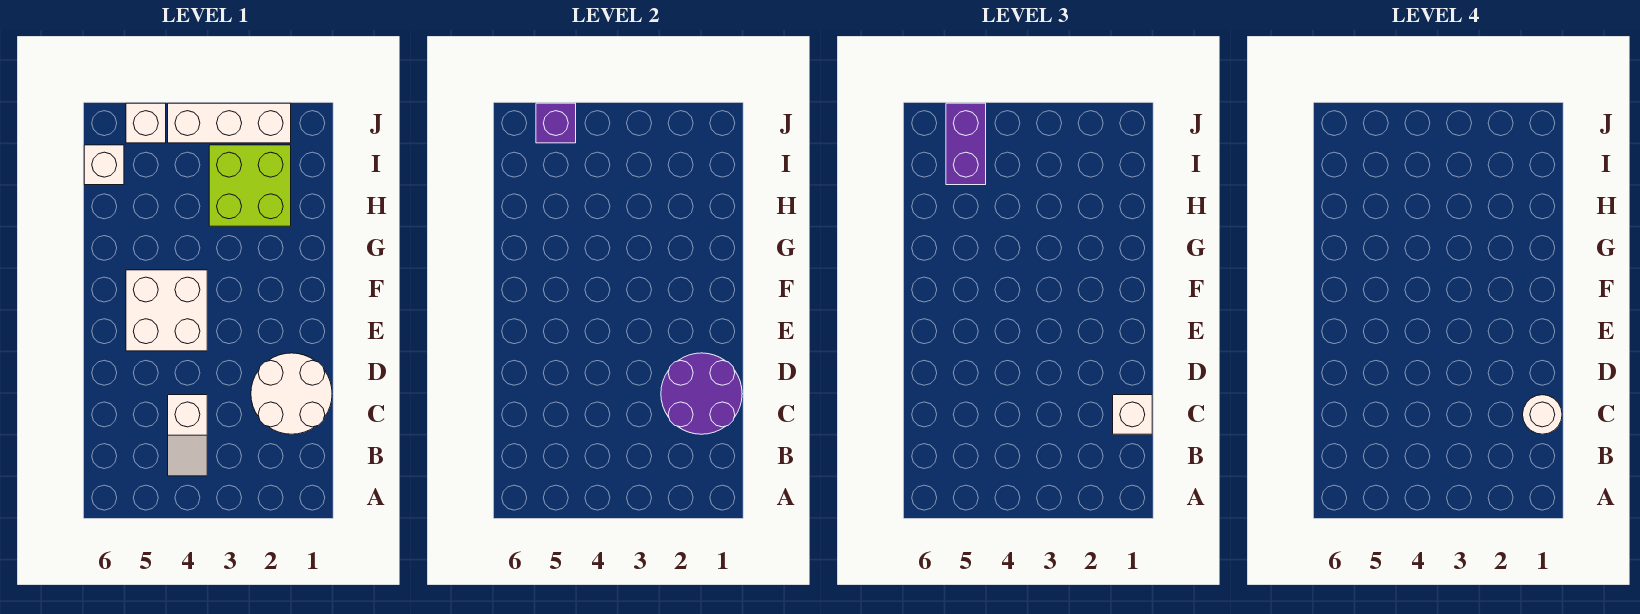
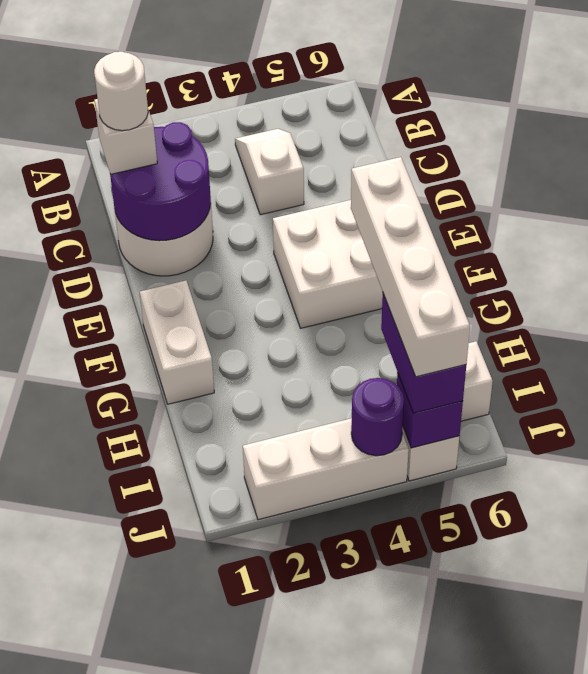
none -> white 1x2 brick [140,281,214,404]
none -> white 1x4 brick [351,157,470,377]
lime 2x2 brick [209,145,291,226] -> none
none -> purple 1x1 round brick [351,378,404,456]

